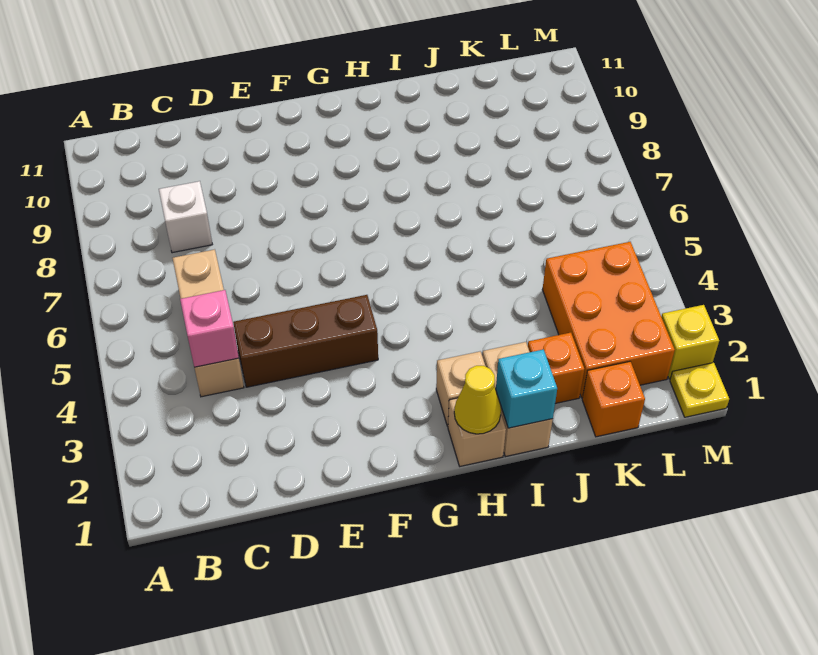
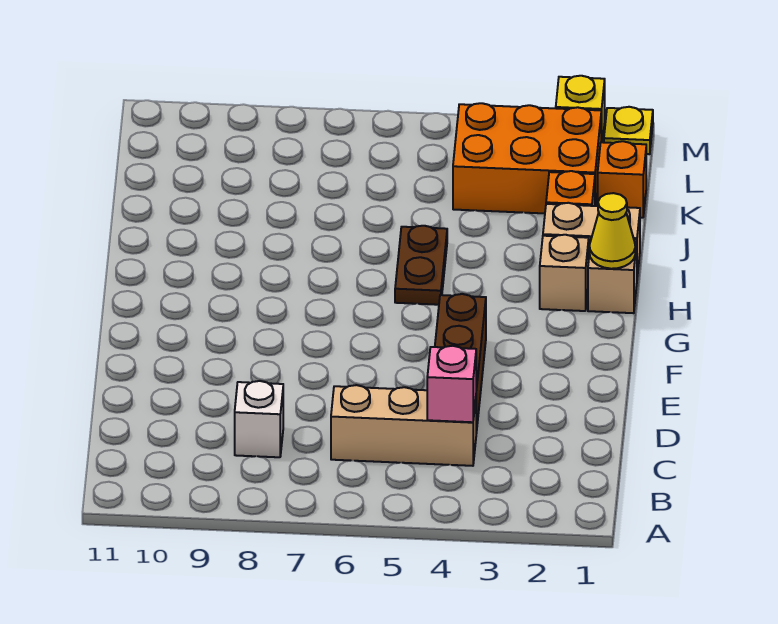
none -> brown 1x2 plate [395,226,447,305]
cyan 1x1 brick [496,349,557,428] -> none

